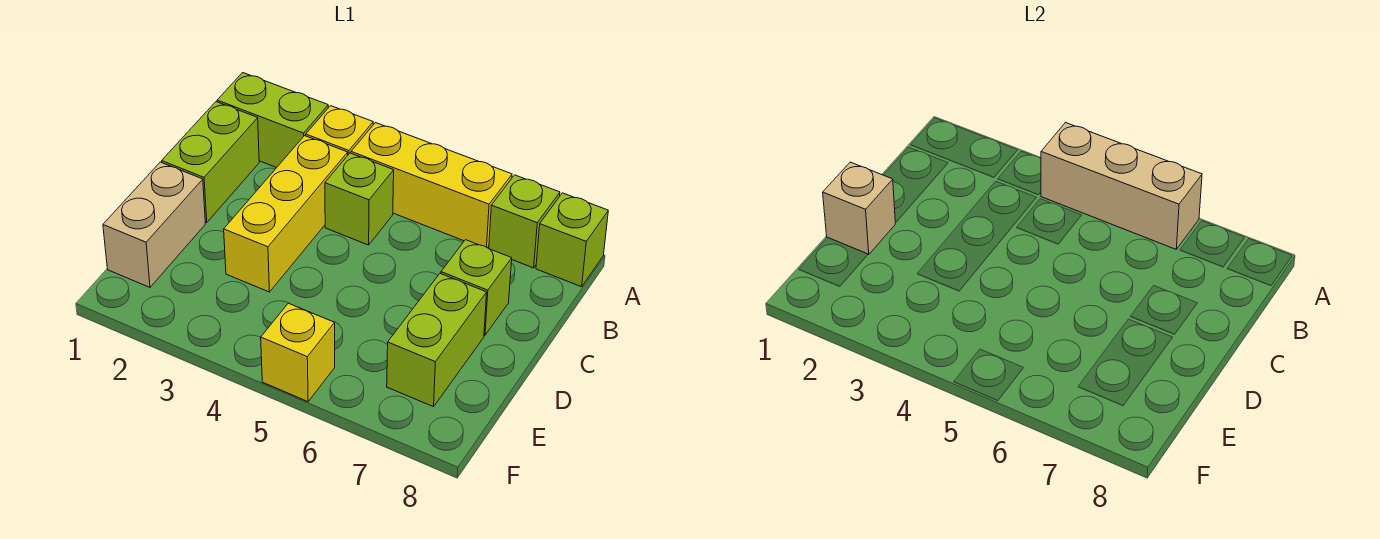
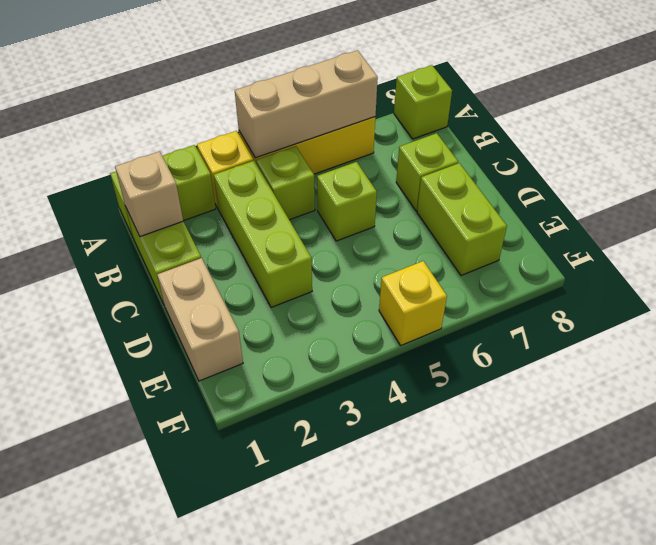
lime 1x1 brick [489,175,560,268] -> lime 1x1 brick moved to [317,162,377,241]
yellow 1x3 brick [224,136,348,292] -> lime 1x3 brick [214,161,312,307]
tan 1x1 brick [823,162,896,255] -> tan 1x1 brick moved to [115,151,183,237]

